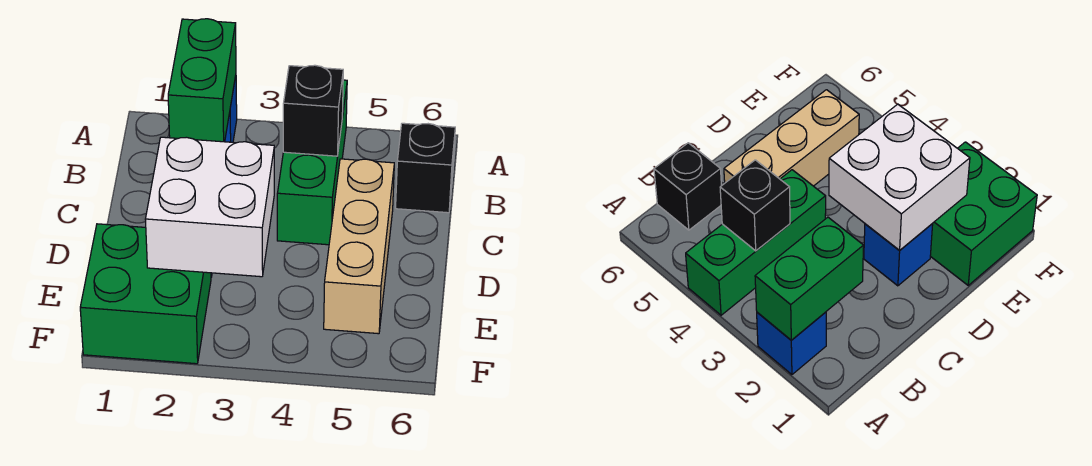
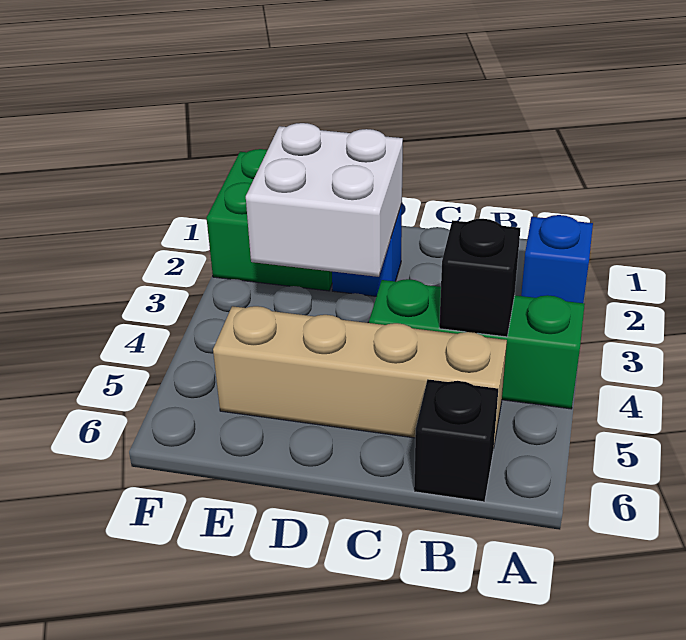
green 1x2 brick [168,19,236,142] -> none
tan 1x3 brick [324,159,394,334] -> tan 1x4 brick [213,306,507,444]

